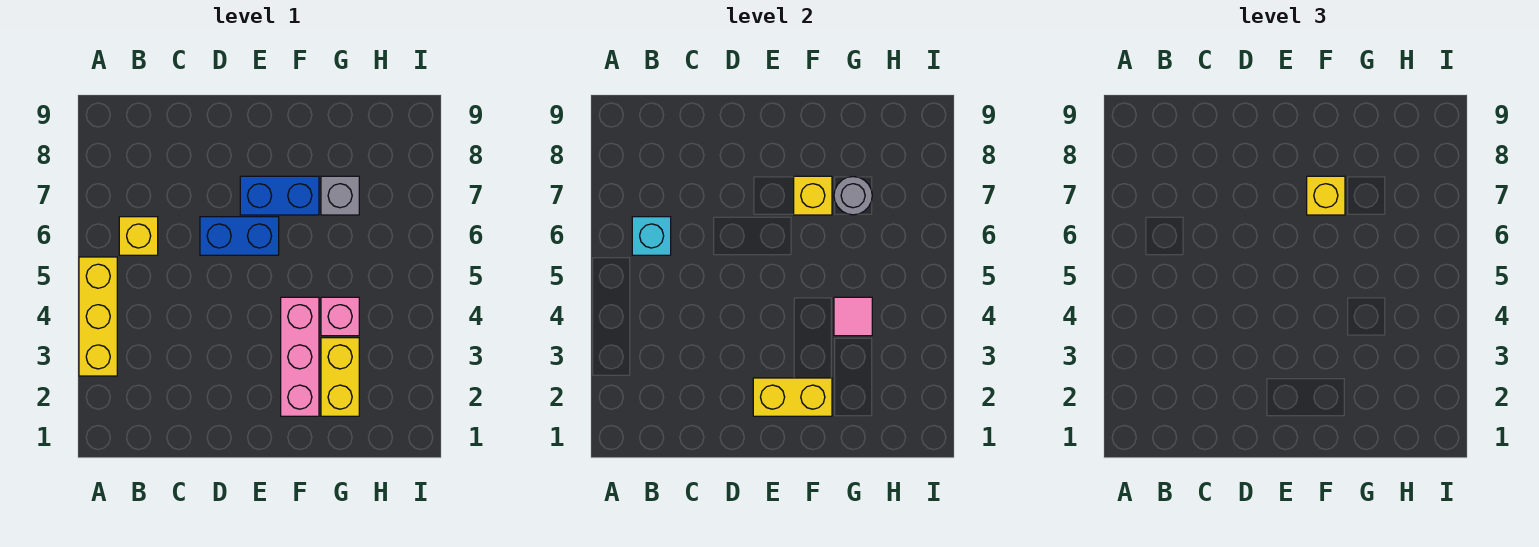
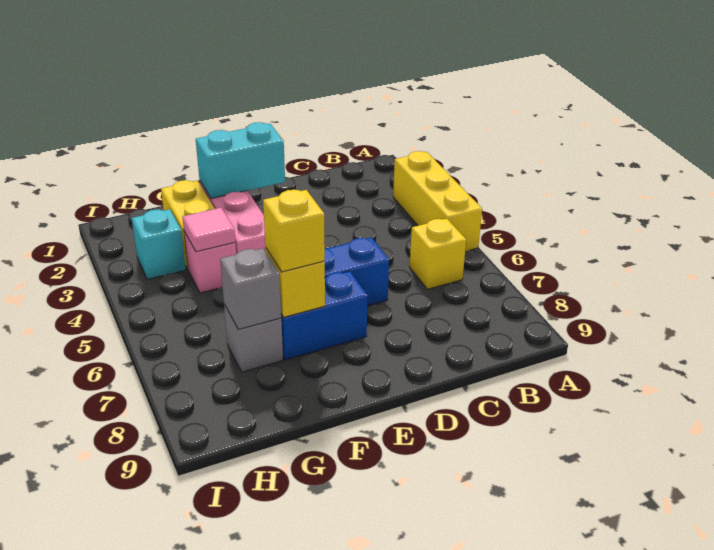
cyan 1x1 brick [632,217,671,255] -> cyan 1x1 brick moved to [132,209,186,279]
yellow 1x2 brick [753,378,832,416] -> cyan 1x2 brick [196,122,285,199]
grey 1x1 round brick [834,177,872,215] -> grey 1x1 brick [220,248,281,329]

